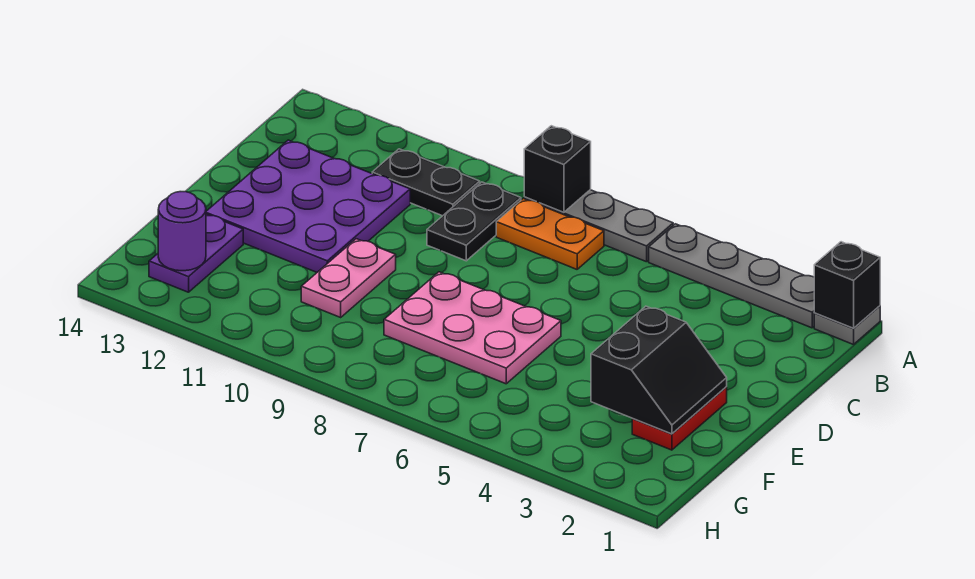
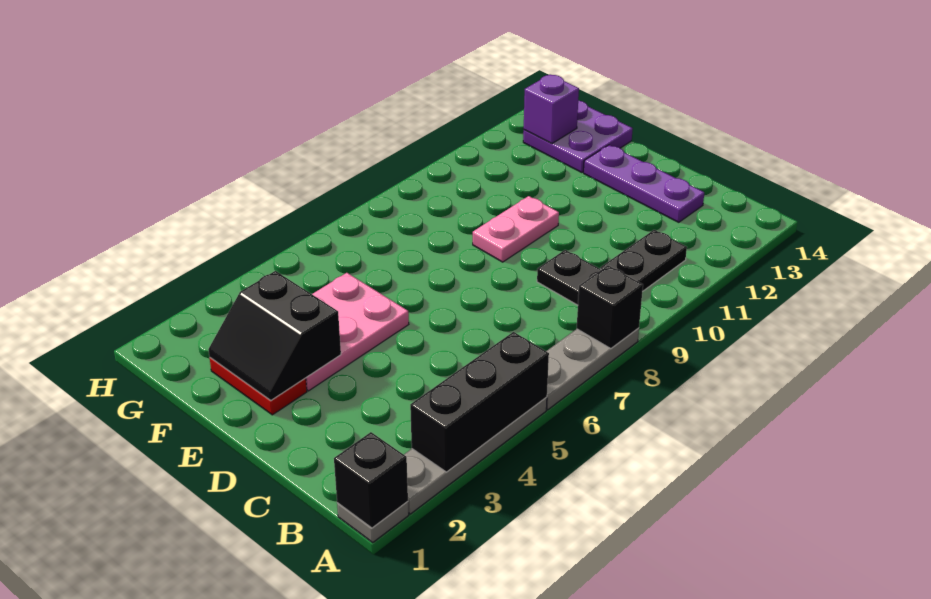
none -> black 1x3 brick [410,332,549,472]
orange 1x2 plate [496,199,604,269] -> none
purple 3x3 plate [206,140,410,272] -> purple 1x3 plate [584,145,704,222]
pink 2x3 plate [384,272,561,384] -> pink 2x3 plate moved to [306,273,409,391]
pink 1x2 plate [301,239,396,317] -> pink 1x2 plate turned to [473,196,559,262]
purple 1x2 plate [149,214,243,292] -> purple 2x2 plate [523,100,633,173]
purple 1x1 round brick [158,192,206,271] -> purple 1x1 brick [524,75,579,143]

